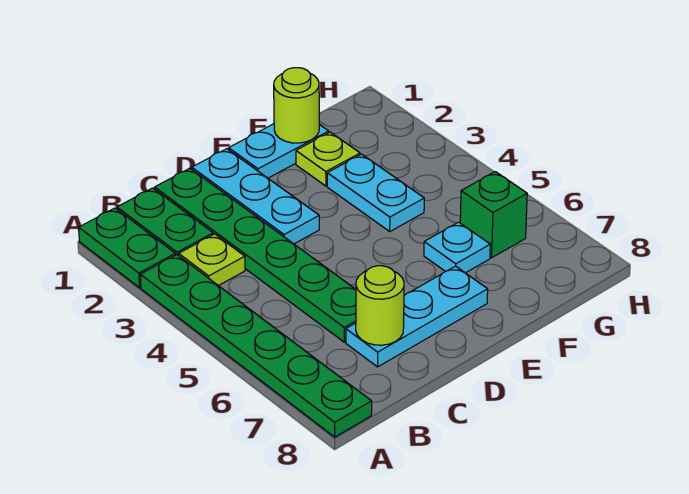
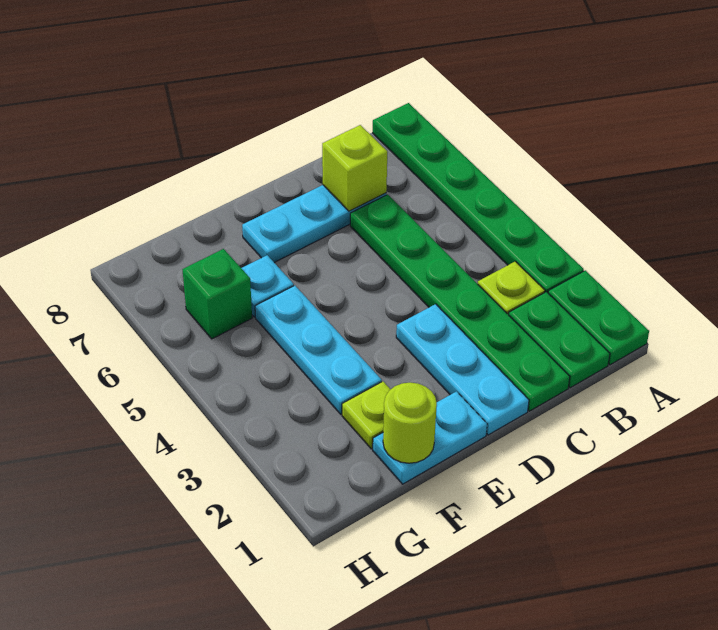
lime 1x1 round brick [356,266,404,345] -> lime 1x1 brick [322,125,387,211]
cyan 1x2 plate [327,154,424,231] -> cyan 1x3 plate [255,285,382,414]

